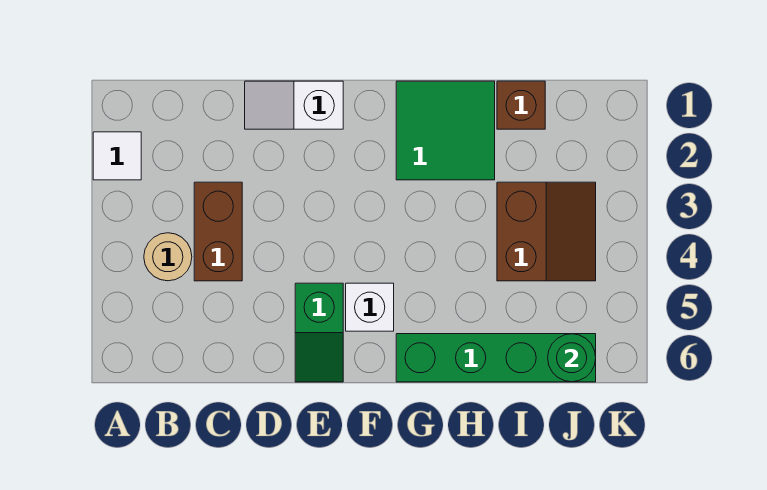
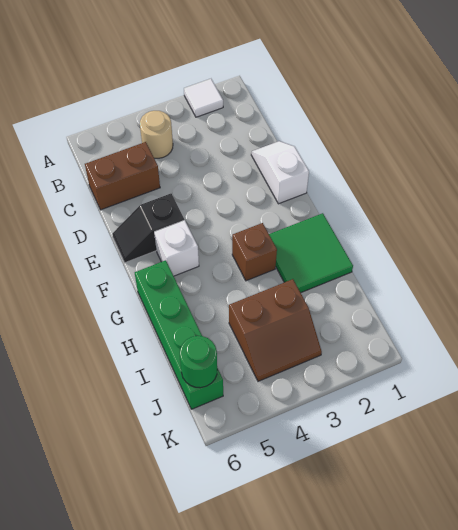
brown 1x2 brick [194,182,242,281] -> brown 1x2 brick moved to [85,142,160,210]
green 1x2 slope [295,283,343,382] -> black 1x2 slope [112,194,184,263]
brown 1x1 brick [497,81,545,129] -> brown 1x1 brick moved to [232,223,277,281]

